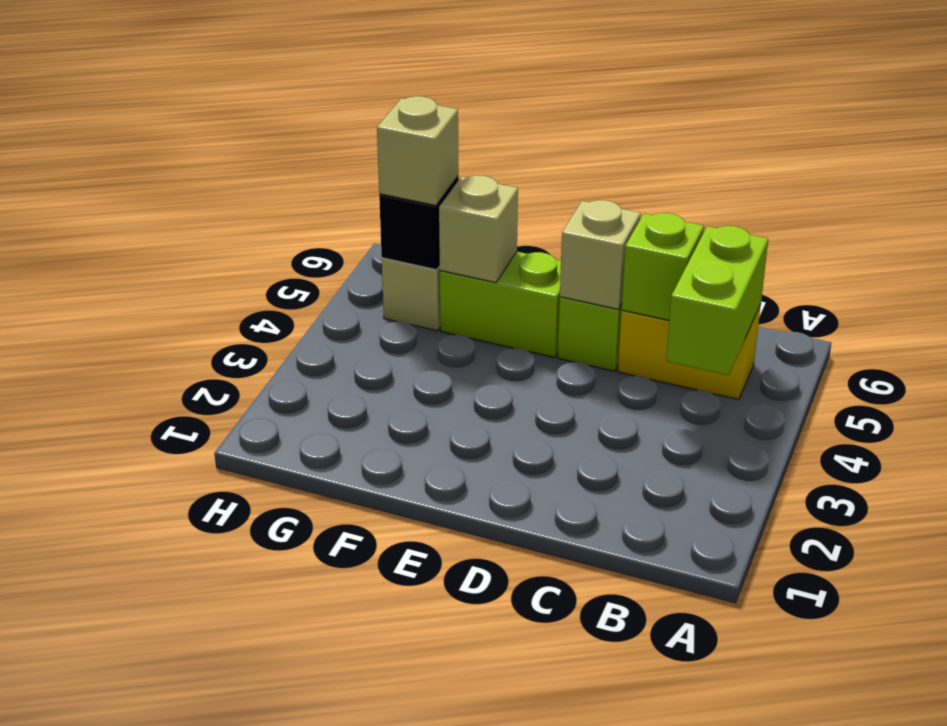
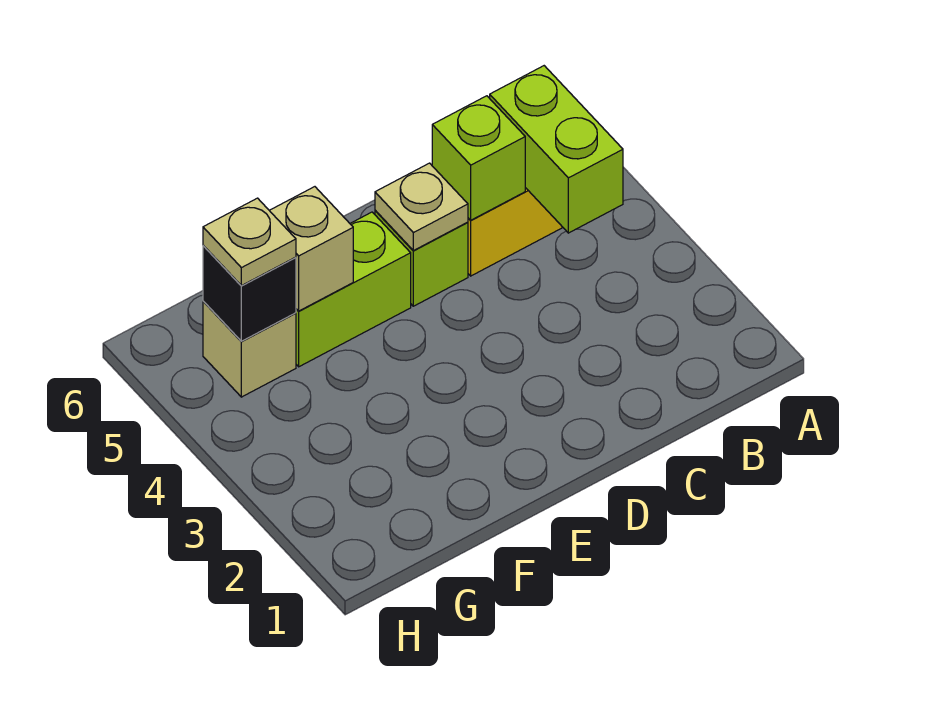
tan 1x1 brick [560,200,641,309] -> tan 1x1 plate [375,163,468,251]
tan 1x1 brick [377,96,458,205] -> tan 1x1 plate [203,198,296,286]

